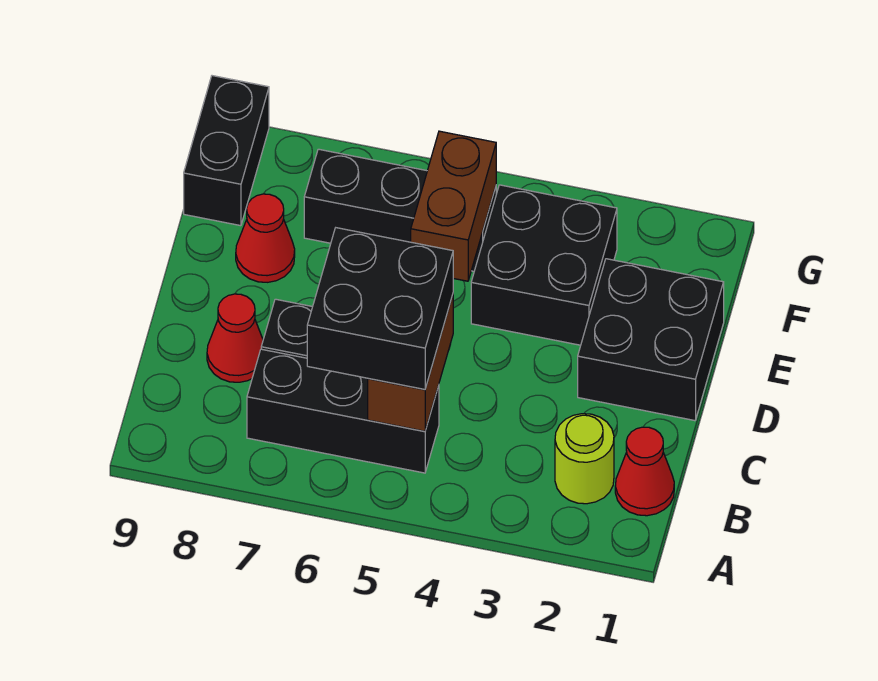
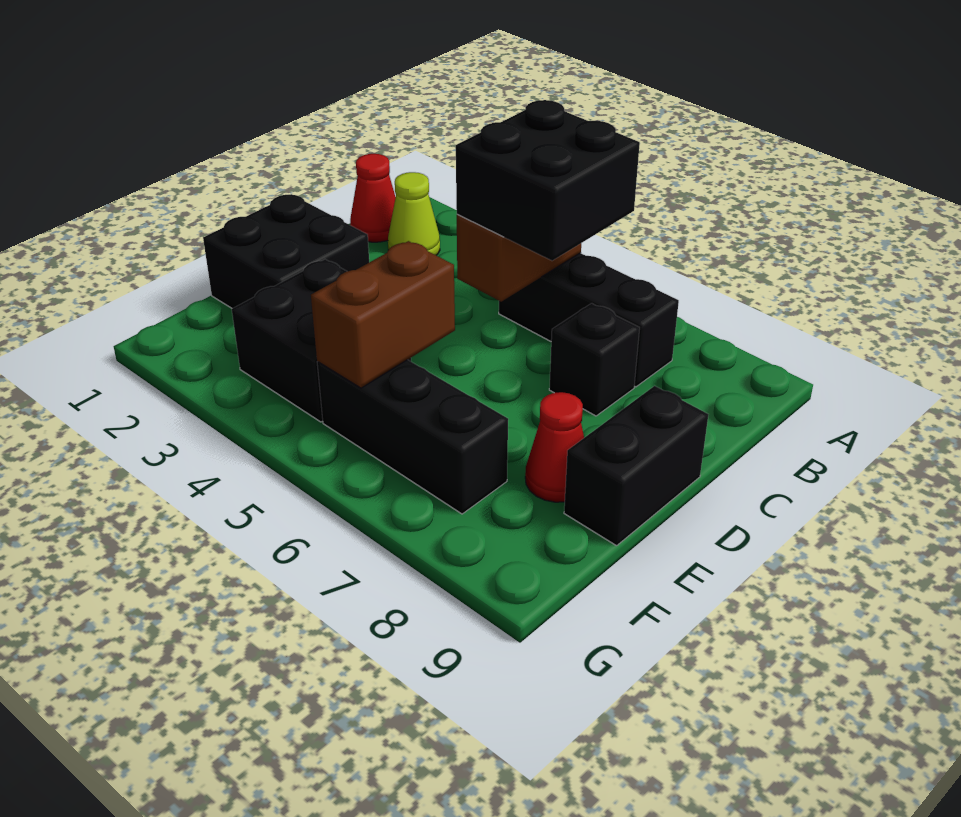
lime 1x1 round brick [555,414,614,504] -> lime 1x1 cone [388,172,440,255]
red 1x1 cone [207,294,263,382] -> none
black 1x2 brick [184,76,269,226] -> black 1x2 brick moved to [564,386,708,546]

